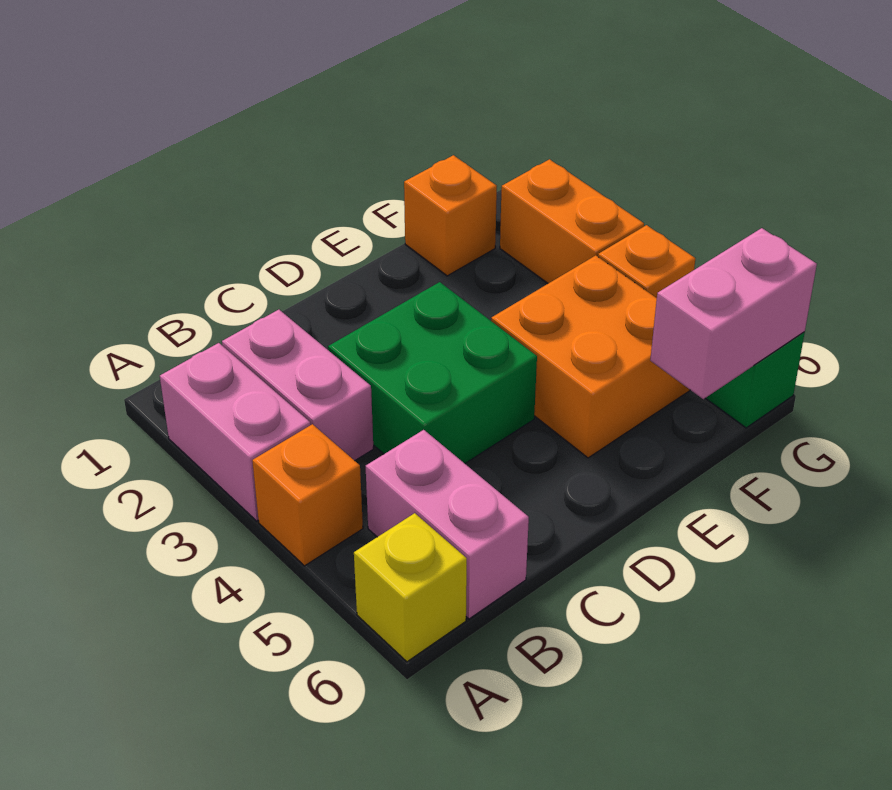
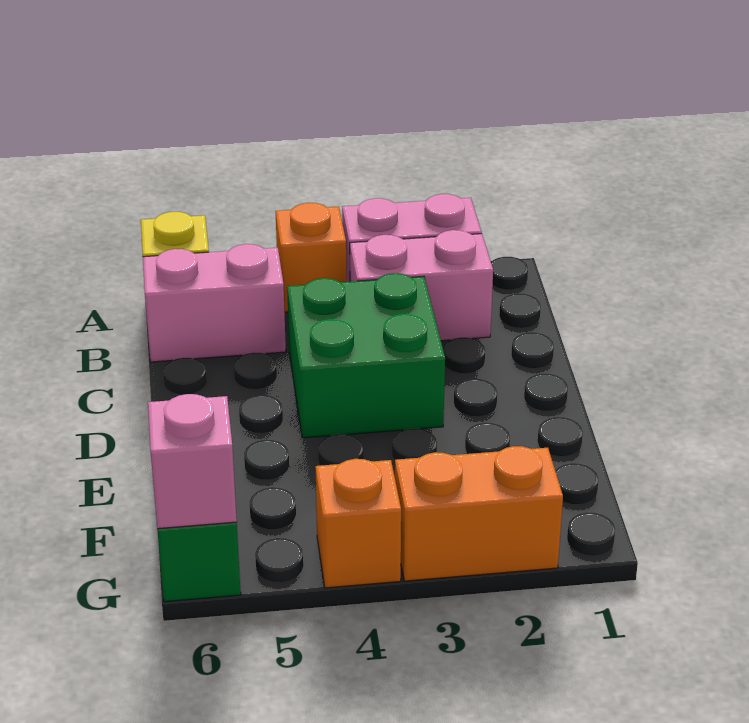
orange 2x2 brick [491,255,690,458] -> none
orange 1x1 brick [404,155,497,276] -> none
pink 1x2 brick [650,228,817,399] -> pink 1x1 brick [148,394,237,529]

